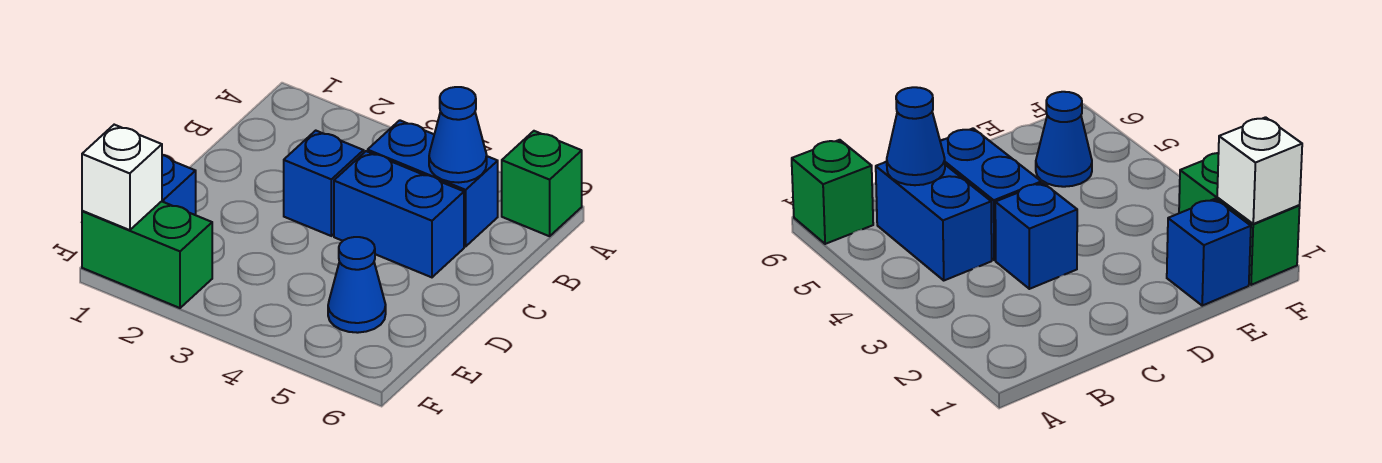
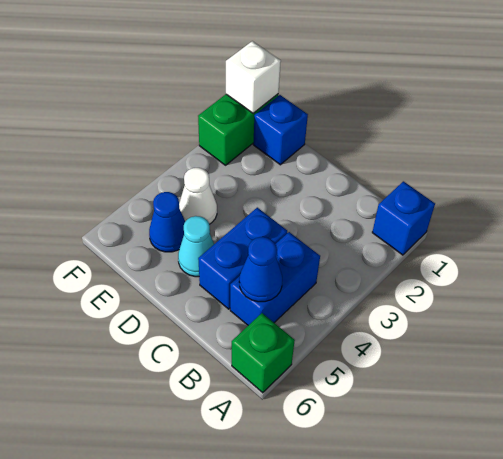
blue 1x1 brick [284,131,364,236] -> blue 1x1 brick moved to [372,181,435,255]
none -> cyan 1x1 cone [178,216,214,277]
none -> white 1x1 cone [179,168,217,224]

